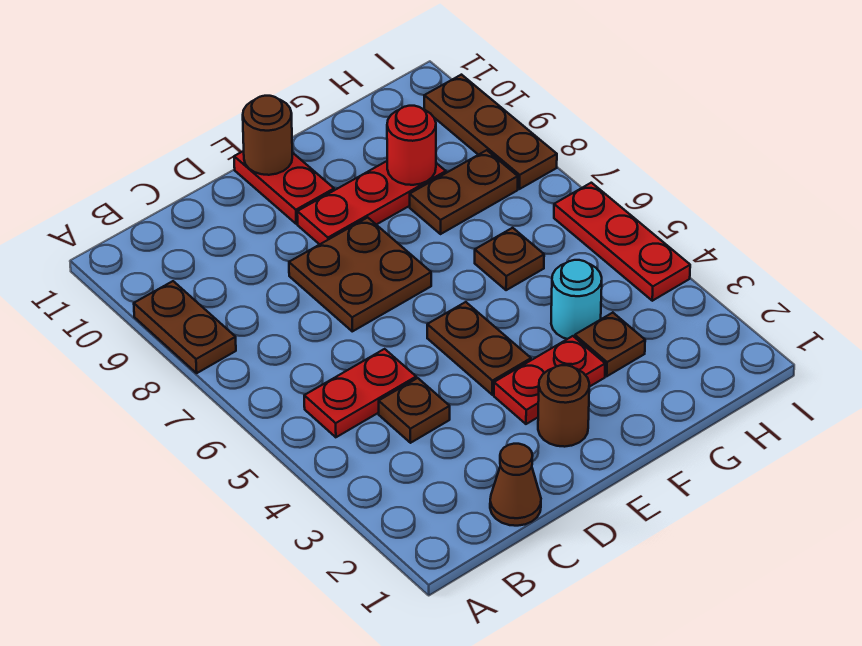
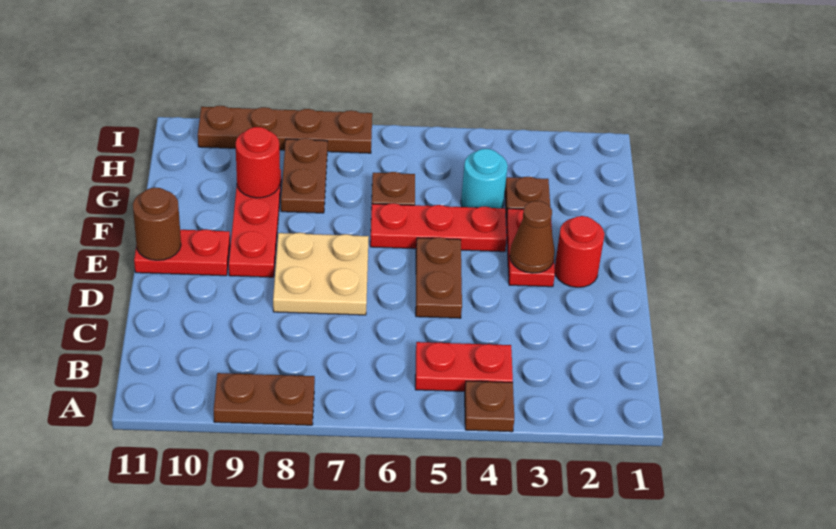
red 1x2 plate [304,349,416,437] -> red 1x2 plate turned to [415,342,513,391]
brown 1x1 cone [490,444,541,526] -> brown 1x1 cone moved to [510,201,555,273]
brown 1x1 plate [379,378,450,443] -> brown 1x1 plate moved to [465,381,514,432]
brown 2x2 plate [289,218,431,331] -> tan 2x2 plate [273,233,369,315]
brown 1x1 round brick [538,365,589,447] -> red 1x1 round brick [555,216,604,287]
brown 1x2 plate [427,302,531,395] -> brown 1x2 plate turned to [416,238,462,318]
red 1x3 plate [554,183,690,301] -> red 1x3 plate moved to [370,203,507,252]
brown 1x3 plate [424,75,557,189] -> brown 1x4 plate [198,106,372,153]

